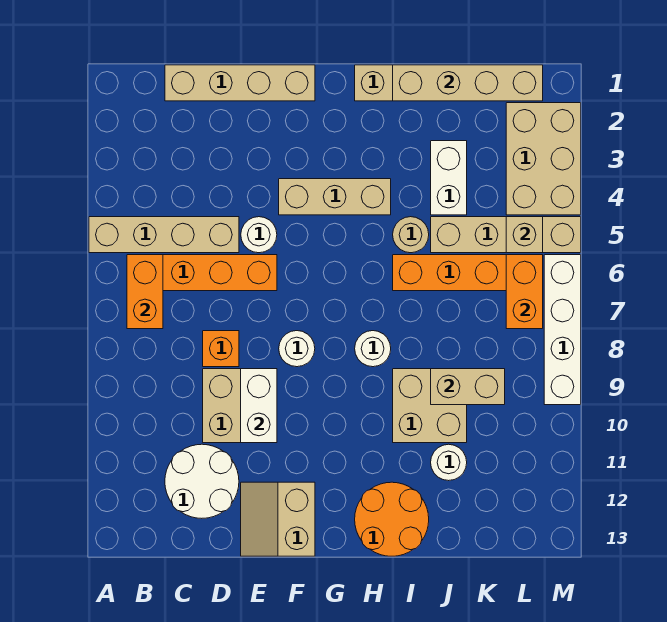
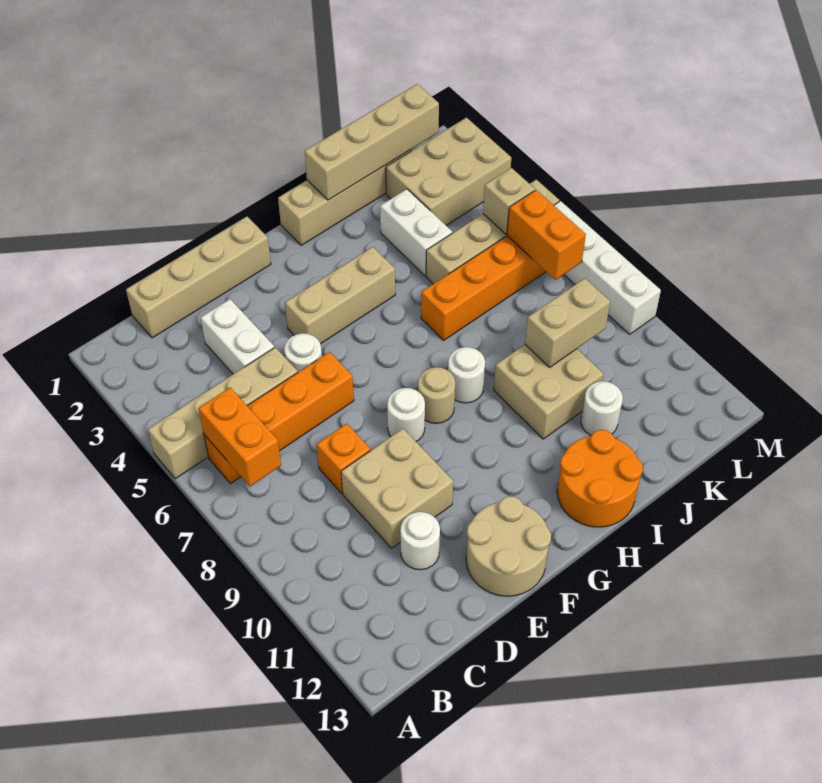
white 2x2 round brick [165,444,239,518] -> white 1x1 round brick [400,512,440,570]
white 1x2 brick [241,369,277,443] -> white 1x2 brick moved to [201,299,274,374]
tan 2x2 slope [241,482,315,556] -> tan 2x2 round brick [466,496,551,596]
tan 1x1 round brick [393,217,429,253] -> tan 1x1 round brick moved to [418,367,455,423]
tan 2x3 brick [506,103,581,215] -> tan 2x3 brick turned to [386,118,511,225]

